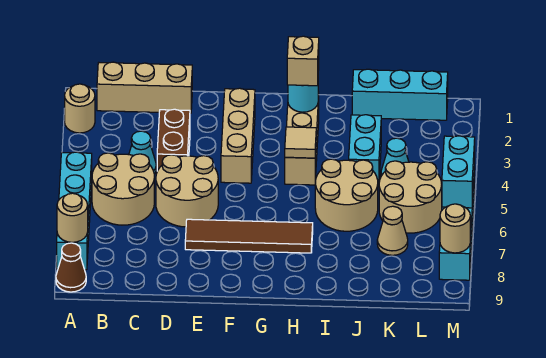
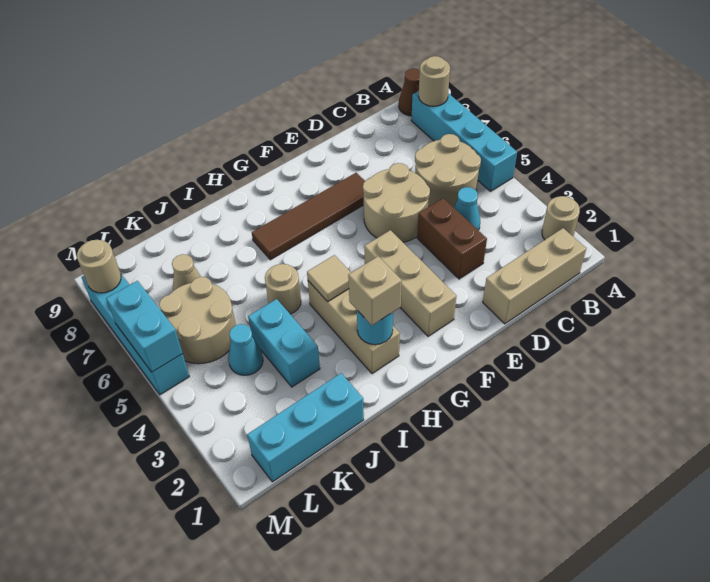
tan 2x2 round brick [315,159,378,231] -> tan 1x1 round brick [265,264,301,314]

